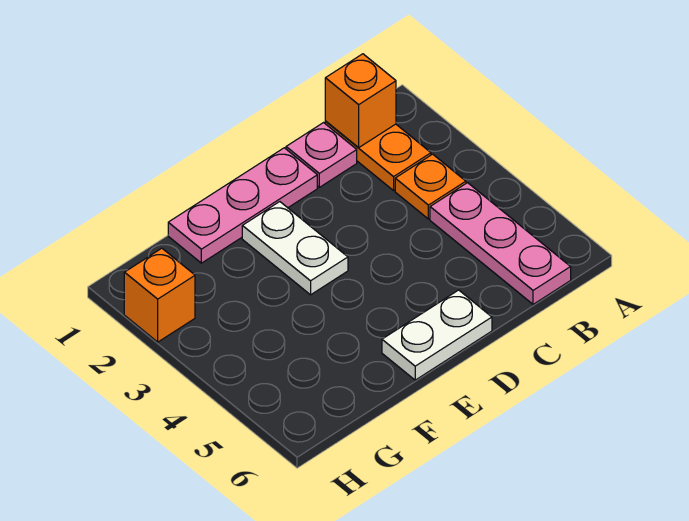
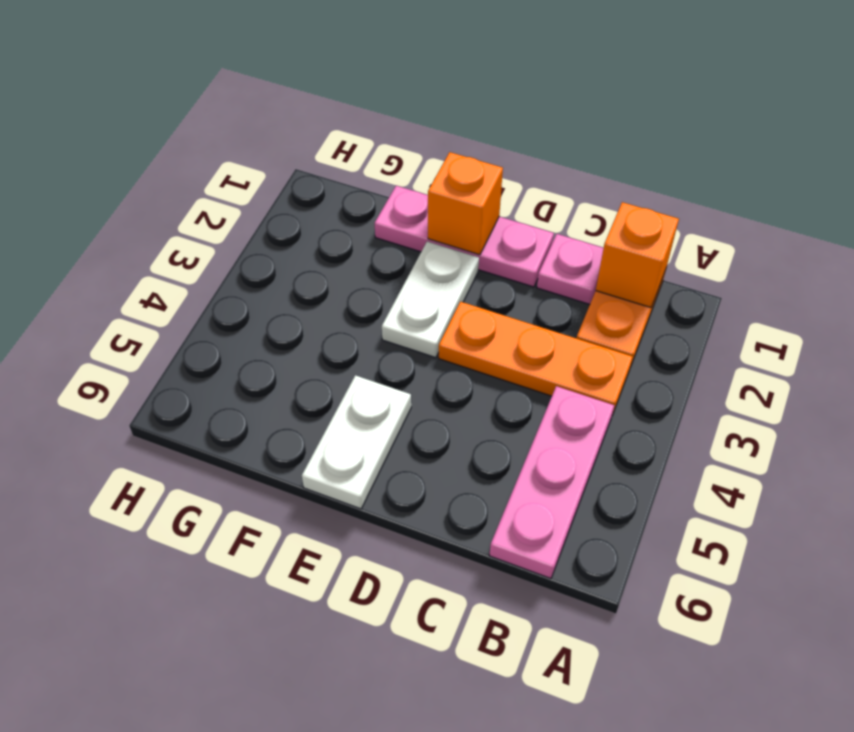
orange 1x1 plate [395,154,466,219] -> orange 1x3 plate [439,302,633,415]
white 1x2 plate [382,290,492,380] -> white 1x2 plate turned to [302,375,411,509]
orange 1x1 brick [124,248,195,342] -> orange 1x1 brick moved to [428,152,503,255]

